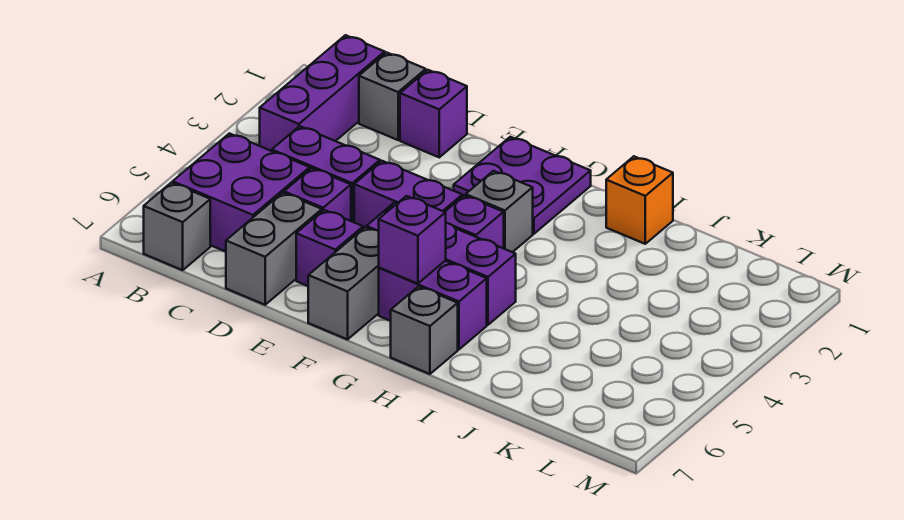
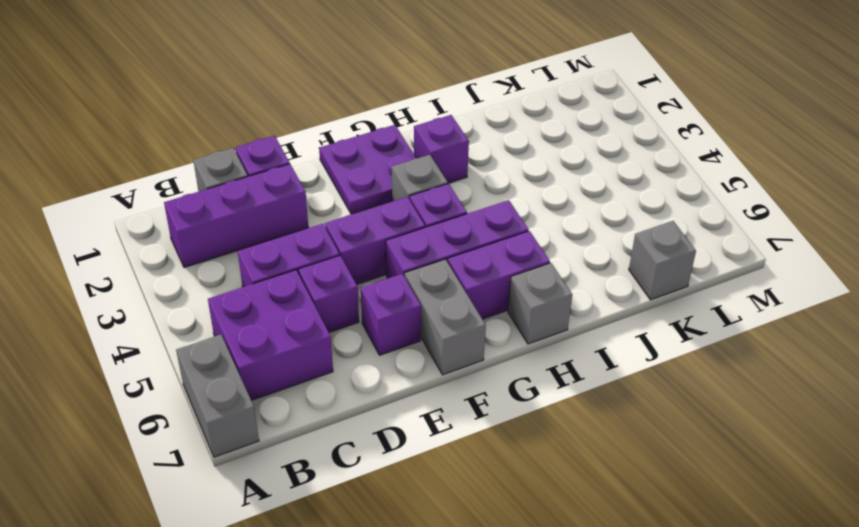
purple 1x3 brick [260,35,385,151] -> purple 1x3 brick turned to [164,164,308,268]
grey 1x1 brick [144,183,210,270] -> grey 1x1 brick moved to [629,221,696,300]
grey 1x2 brick [226,193,322,305] -> grey 1x2 brick moved to [176,335,259,457]
purple 1x1 brick [379,196,446,284] -> purple 1x1 brick moved to [414,115,469,183]
orange 1x1 brick [606,156,673,244] -> none

